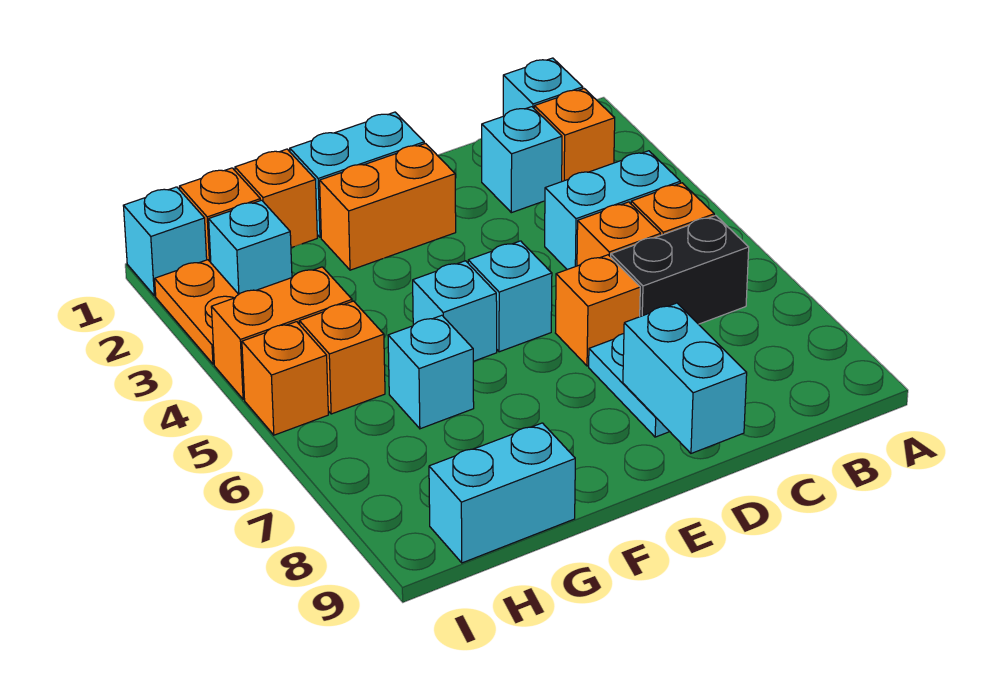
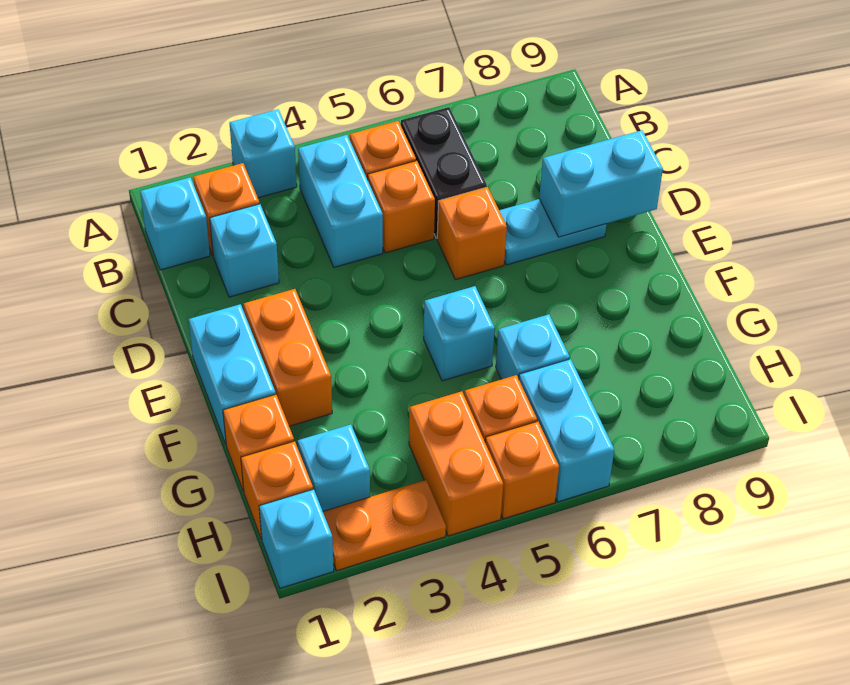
cyan 1x1 brick [468,241,552,352] -> cyan 1x1 brick moved to [230,109,297,198]
cyan 1x2 brick [429,423,575,563] -> cyan 1x2 brick moved to [519,359,614,502]

